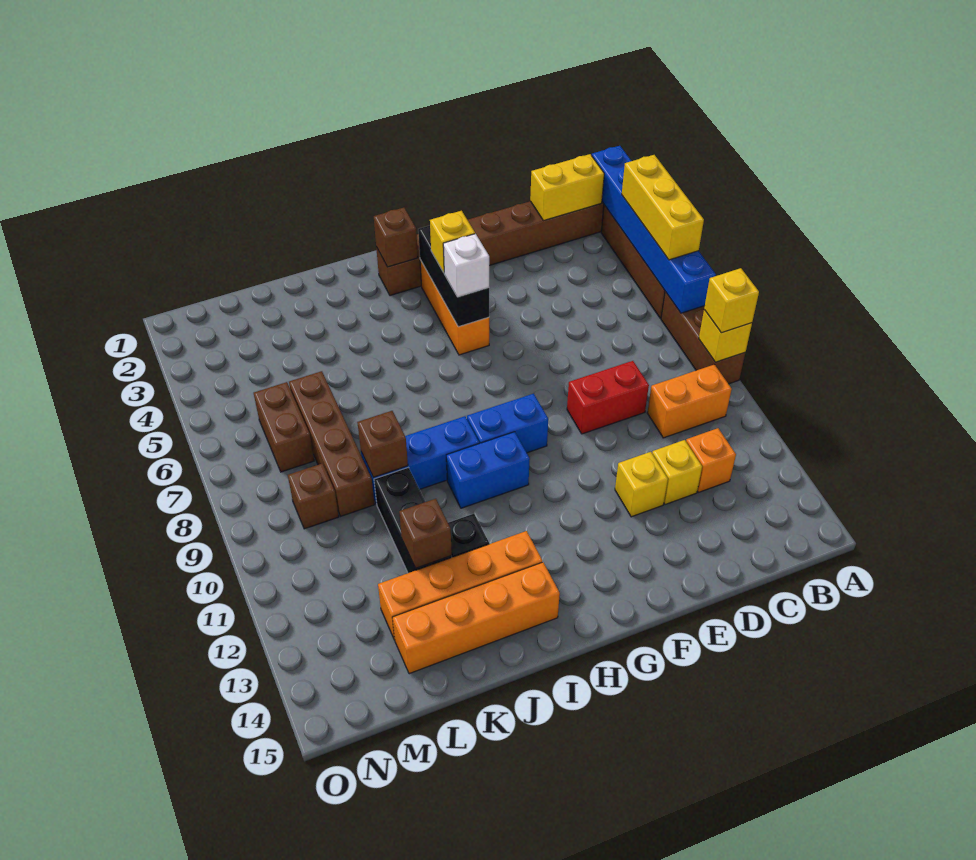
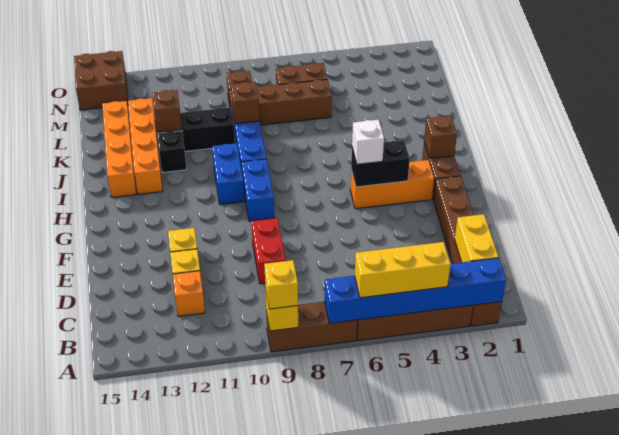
orange 1x2 brick [647,365,732,438] -> none
black 1x3 brick [418,226,489,327] -> black 1x2 brick [351,140,410,187]
yellow 1x1 brick [430,211,475,273] -> none
none -> brown 2x2 brick [74,51,128,110]

